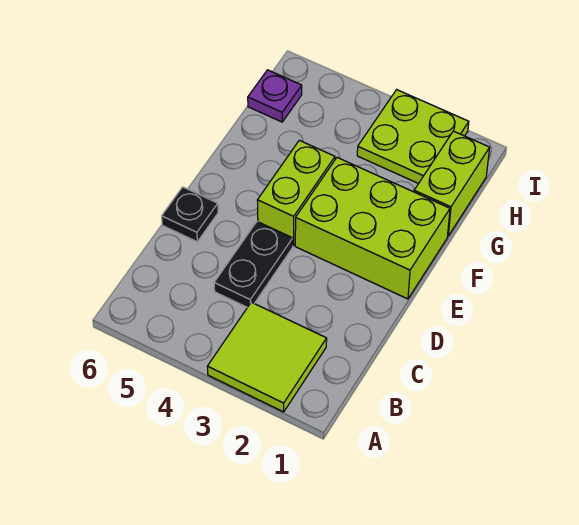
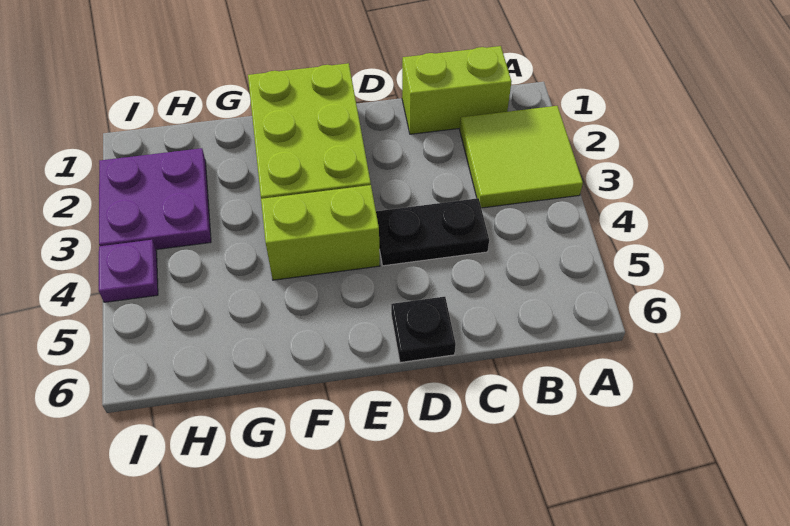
lime 1x2 brick [414,131,490,236] -> lime 1x2 brick moved to [402,46,512,134]
lime 2x2 plate [357,90,469,184] -> purple 2x2 plate [99,148,211,249]
purple 1x1 plate [248,70,302,122] -> purple 1x1 plate moved to [99,240,158,302]

